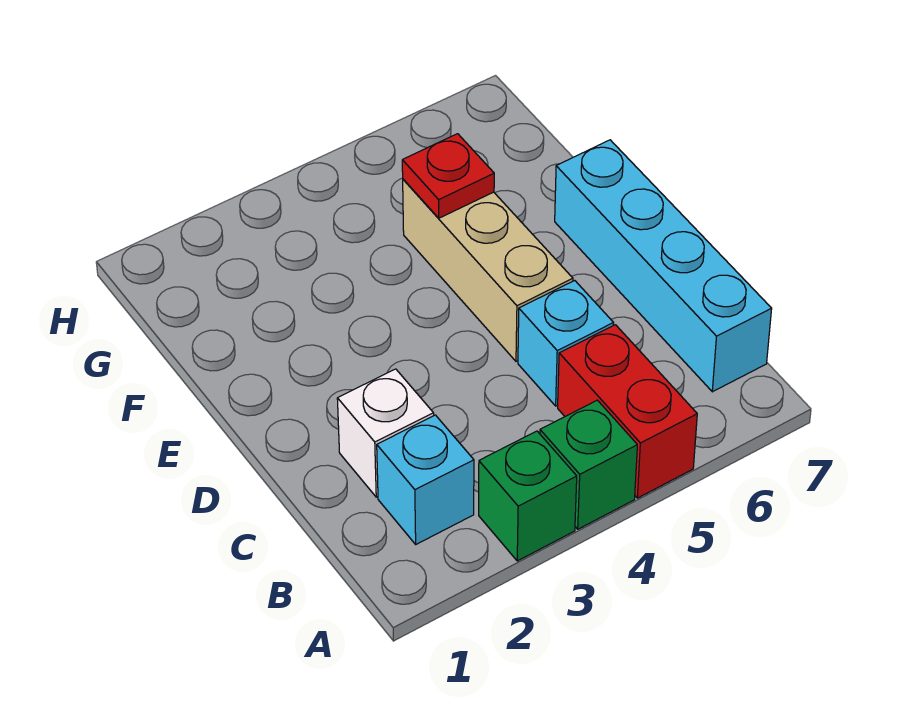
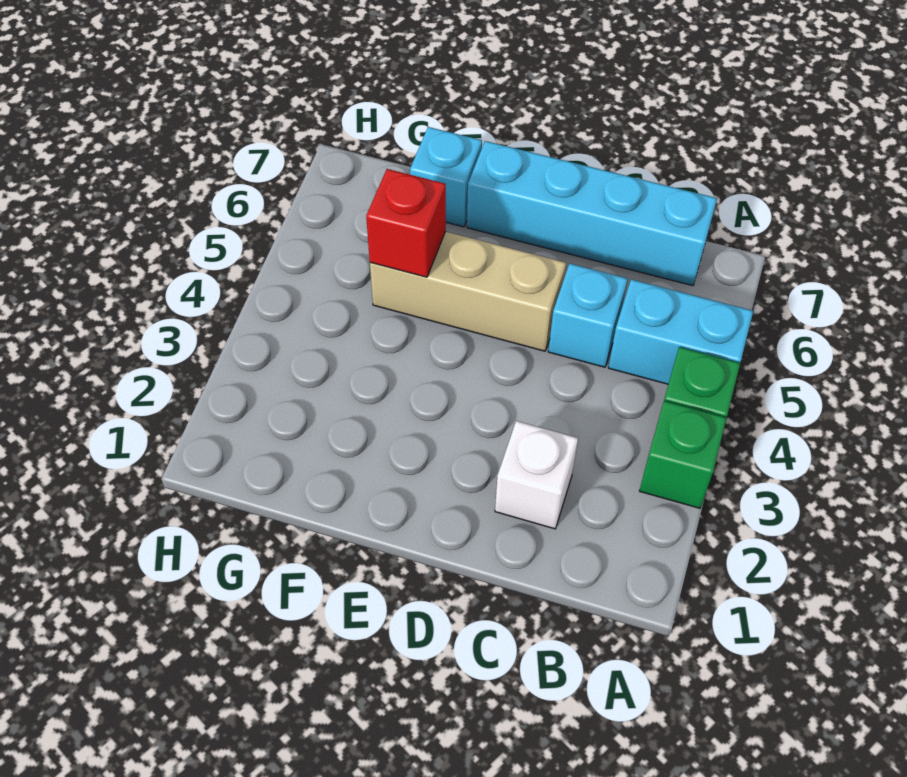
red 1x2 brick [558,325,697,498] -> cyan 1x2 brick [608,279,753,384]
cyan 1x1 brick [377,415,474,544] -> cyan 1x1 brick moved to [410,127,482,227]
red 1x1 plate [402,134,494,218] -> red 1x1 brick [366,169,446,277]

